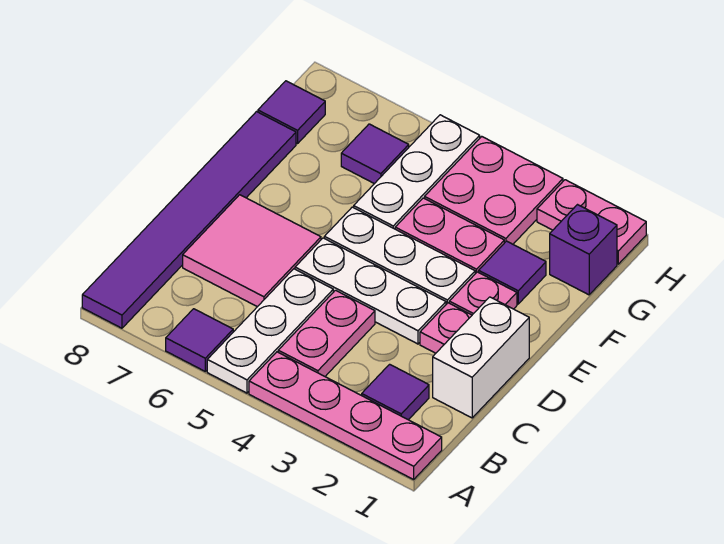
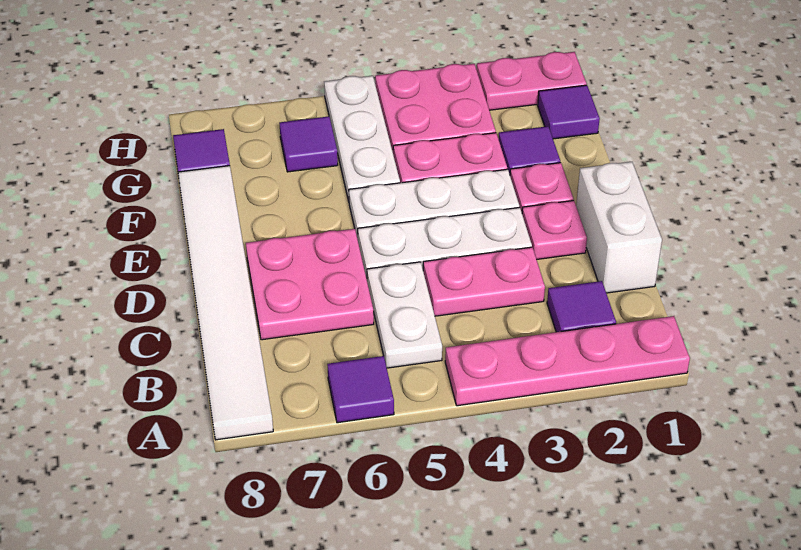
white 1x3 plate [207,269,333,393] -> white 1x2 plate [367,262,442,368]
purple 1x6 tile [82,112,296,328] -> white 1x6 tile [178,166,273,440]
pink 1x2 plate [278,290,375,376] -> pink 1x2 plate turned to [423,247,545,316]
pink 2x2 tile [183,195,321,307] -> pink 2x2 plate [246,229,374,340]
purple 1x1 brick [550,205,617,295] -> purple 1x1 tile [538,85,600,139]

